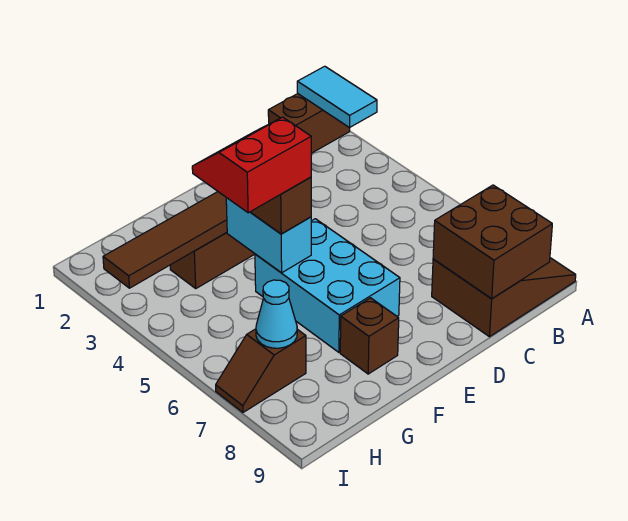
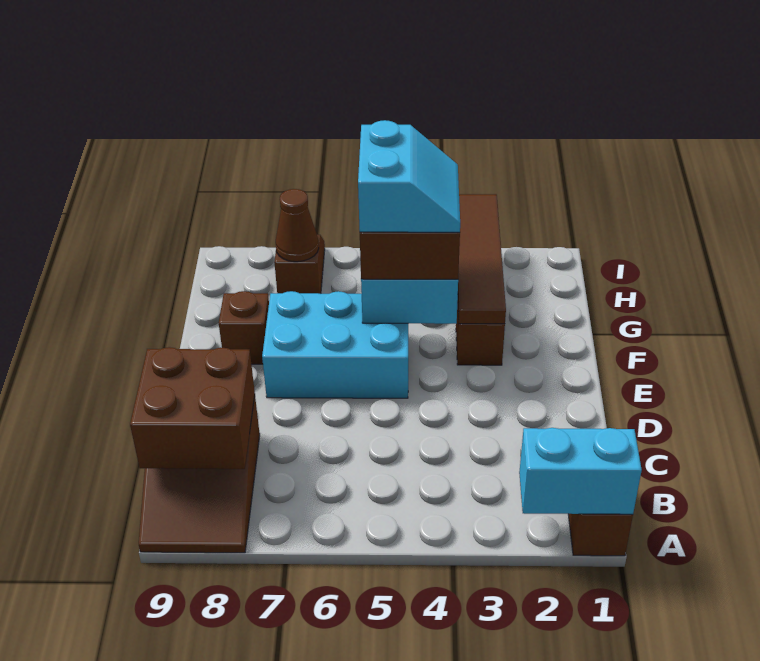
cyan 1x2 tile [297,66,377,128] -> cyan 1x2 brick [519,428,642,514]
red 2x2 slope [192,117,311,213] -> cyan 2x2 slope [358,120,460,232]
cyan 1x1 cone [256,280,297,348] -> brown 1x1 cone [276,189,319,262]

